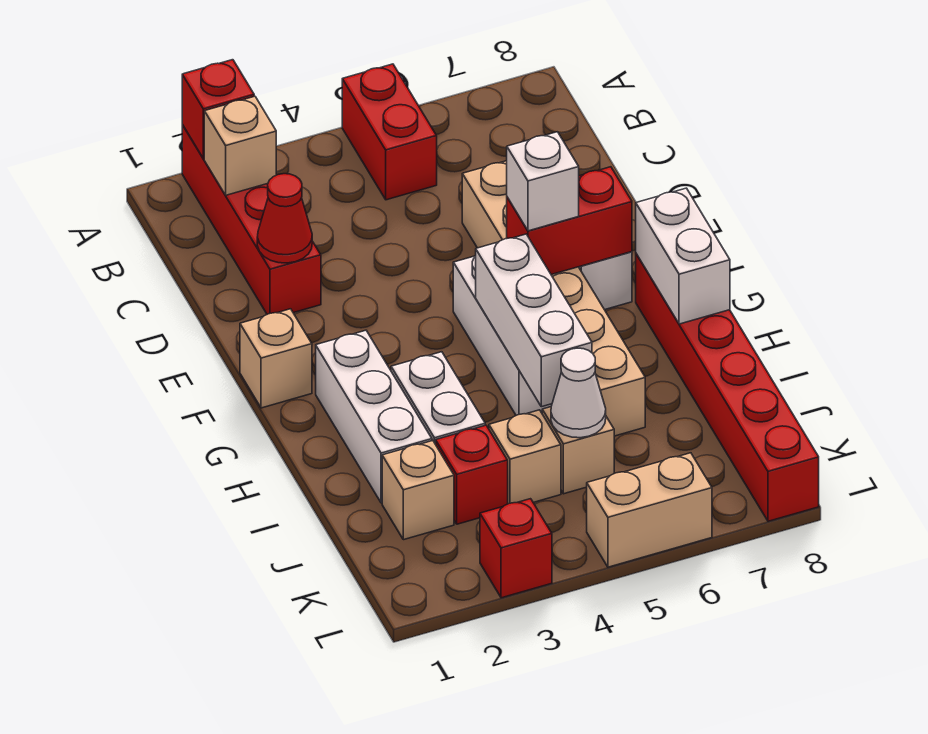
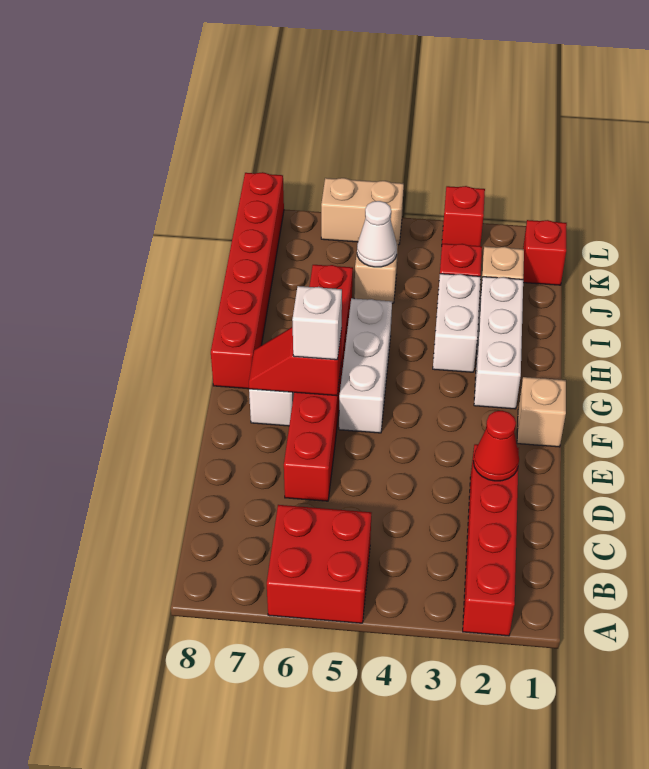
red 1x1 brick [182,60,254,159] -> red 1x1 brick moved to [523,220,567,285]
red 1x2 brick [342,64,437,200] -> red 2x2 brick [267,505,371,623]
tan 1x1 brick [204,96,276,195] -> none
tan 1x6 brick [462,161,645,436] -> red 1x6 brick [284,265,353,501]
red 1x2 brick [507,167,632,275] -> red 1x2 slope [249,327,342,396]
white 1x3 brick [476,234,592,407] -> none
white 1x2 brick [636,188,730,324] -> none
tan 1x1 brick [489,410,561,504] -> none

